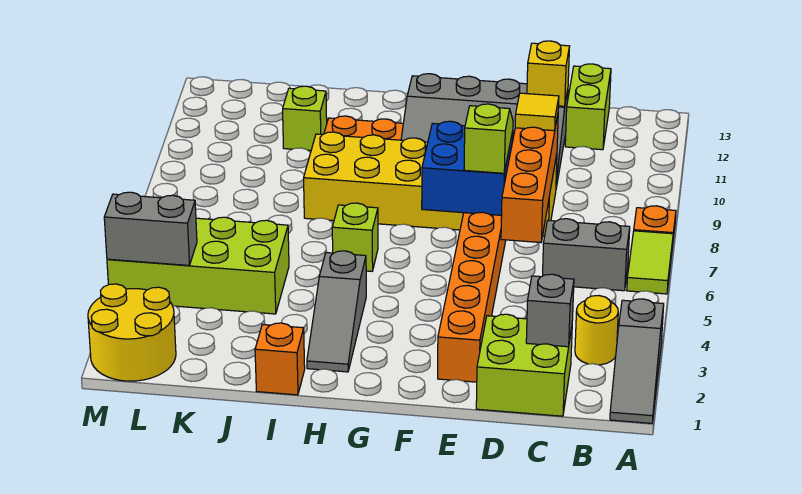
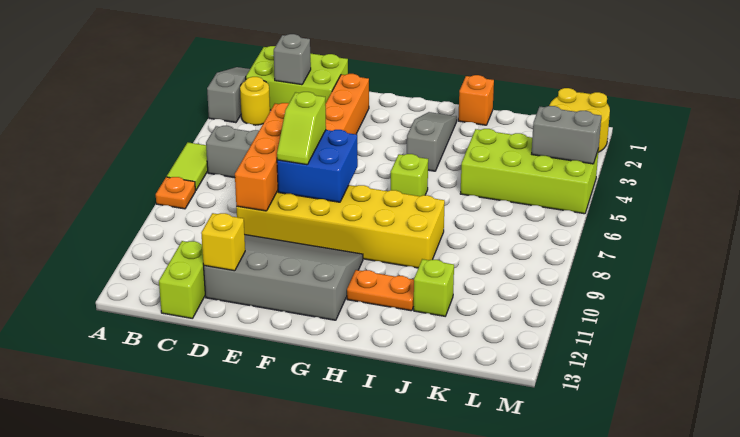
lime 2x2 brick [476,314,572,416] -> lime 2x3 brick [246,46,348,110]
yellow 1x1 tile [515,93,559,131] -> none

